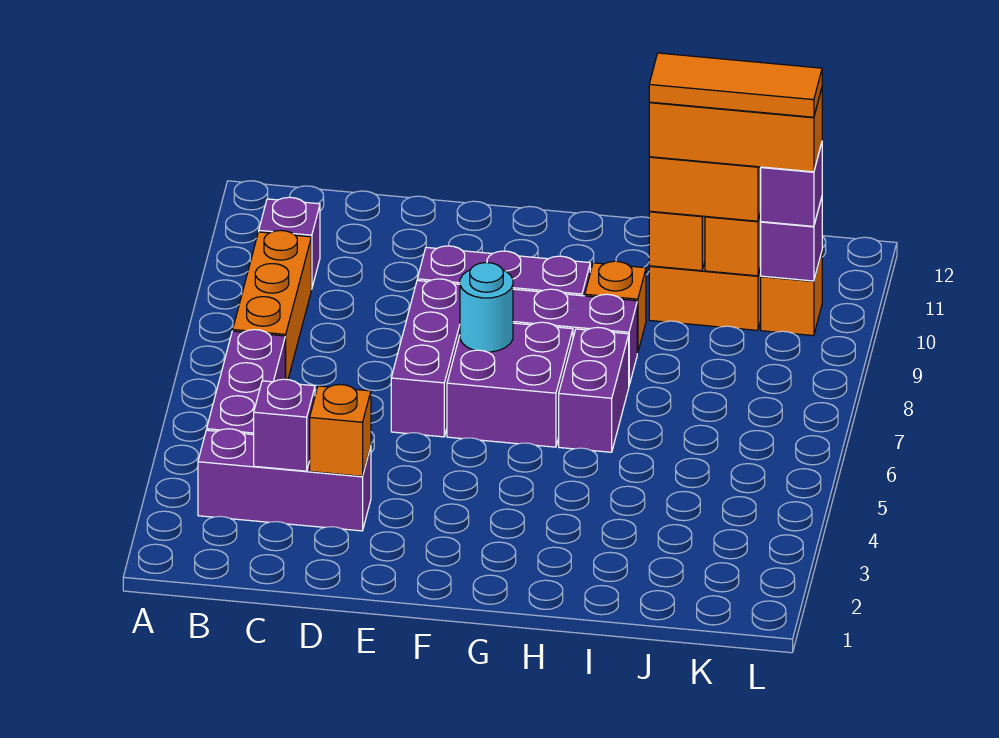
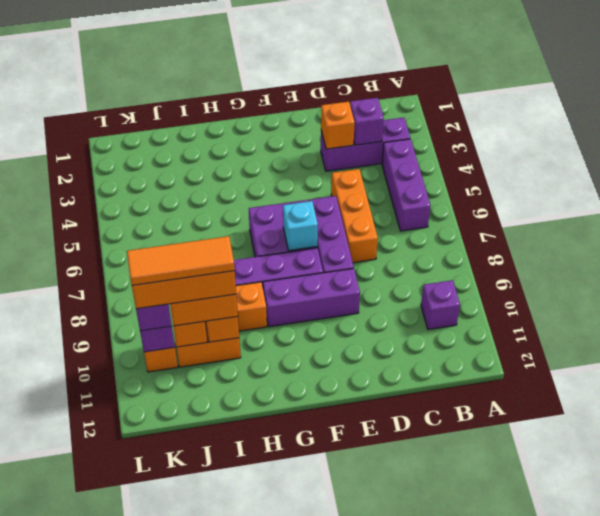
orange 1x3 brick [233,230,311,380] -> orange 1x3 brick moved to [331,169,378,263]
cyan 1x1 round brick [460,263,513,352] -> cyan 1x1 brick [283,201,318,251]
purple 1x2 brick [559,327,629,452] -> none

